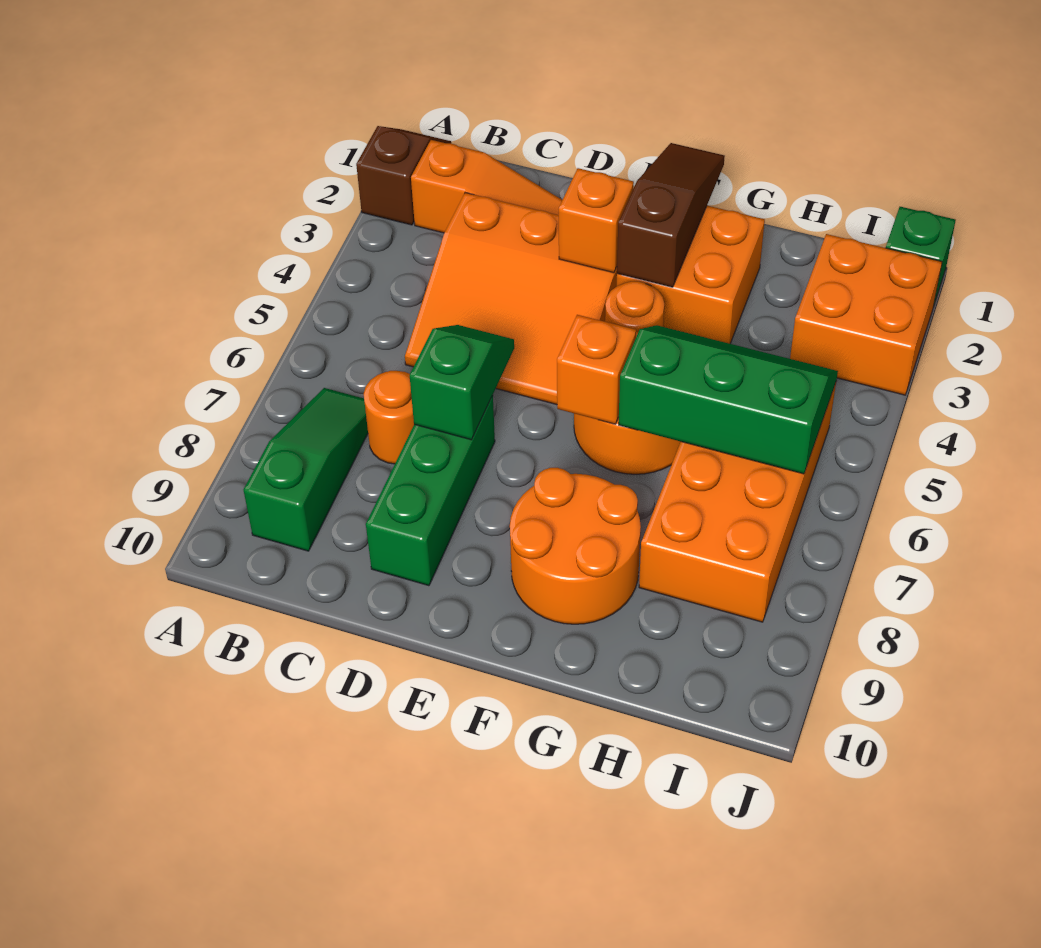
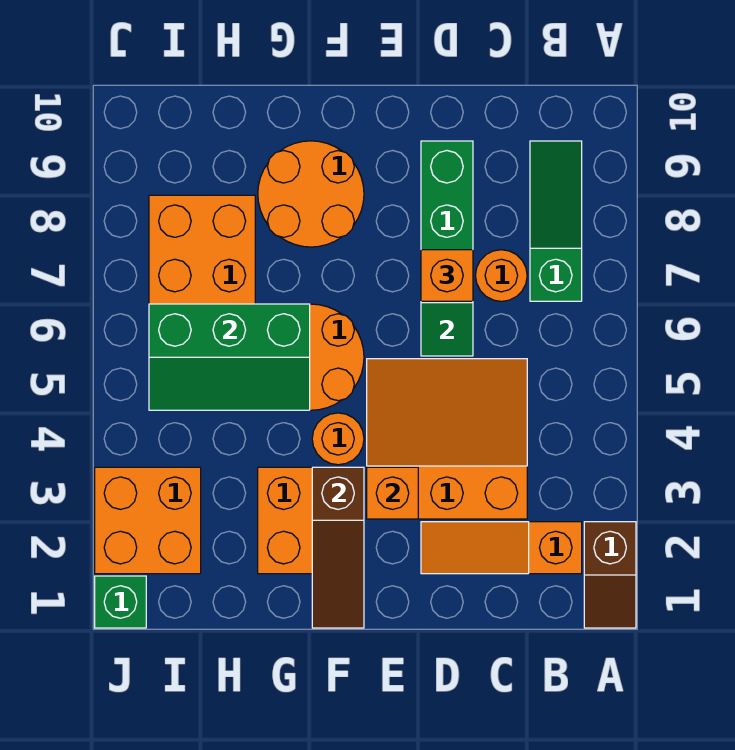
green 1x3 slope [244,388,368,551] -> green 1x3 slope turned to [530,141,582,301]
orange 1x1 brick [557,315,636,424] -> orange 1x1 brick moved to [421,250,473,301]

